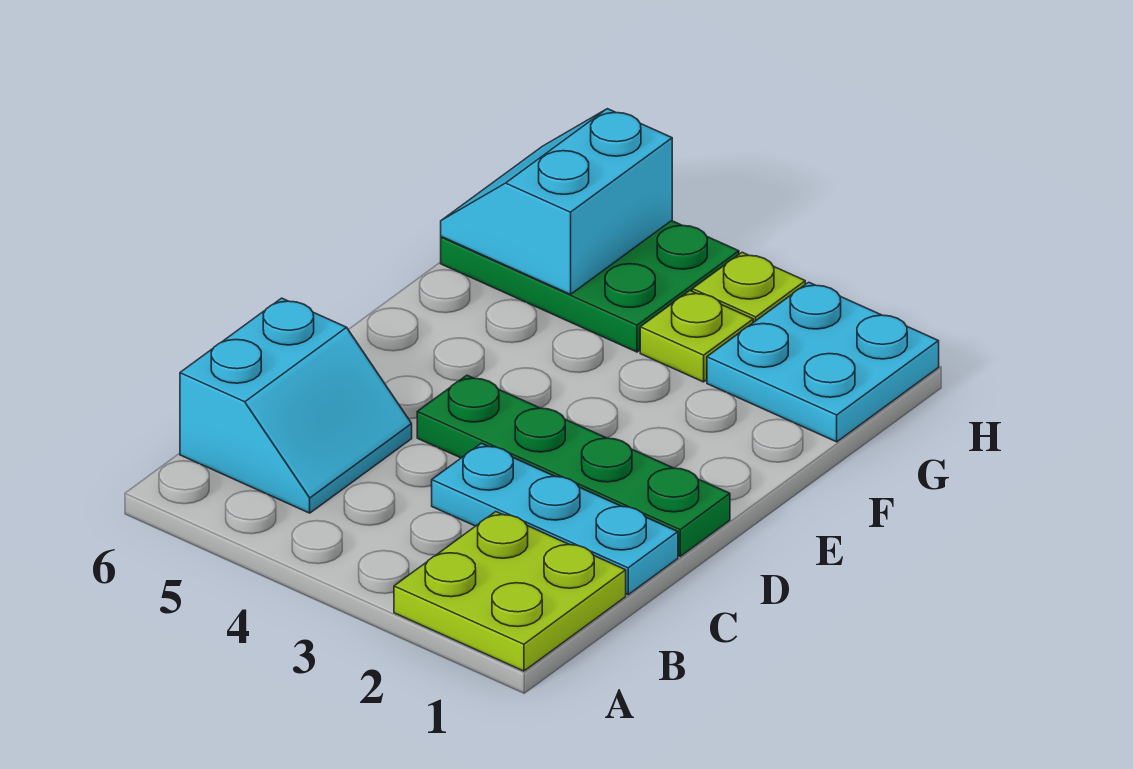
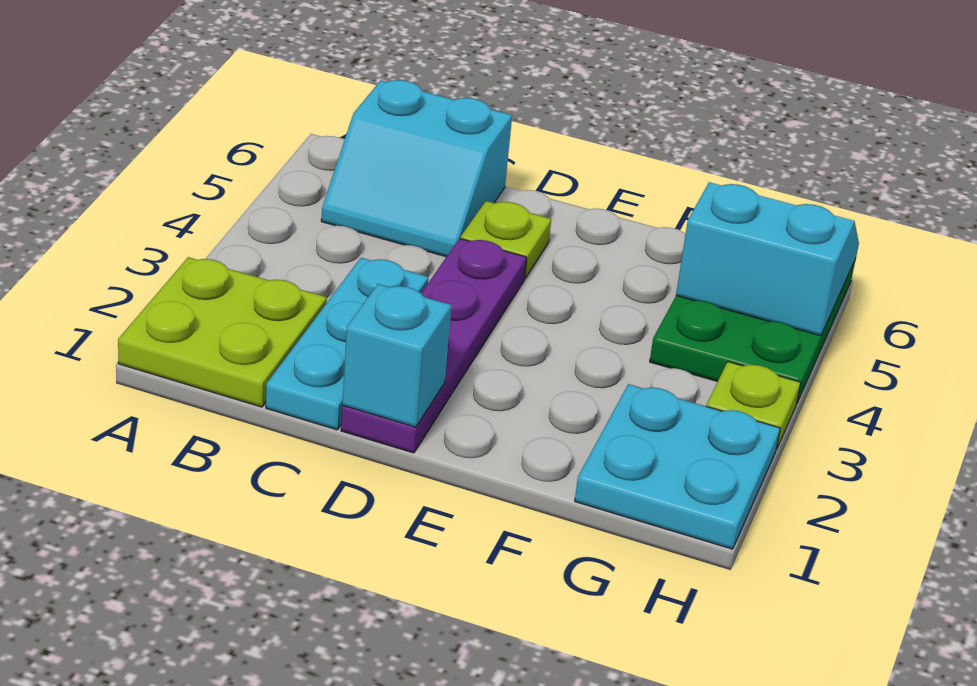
green 1x4 plate [417,375,730,556] -> purple 1x4 plate [341,238,527,453]
none -> cyan 1x1 brick [343,284,452,427]
lime 1x1 plate [640,291,753,382] -> lime 1x1 plate moved to [461,201,551,279]

